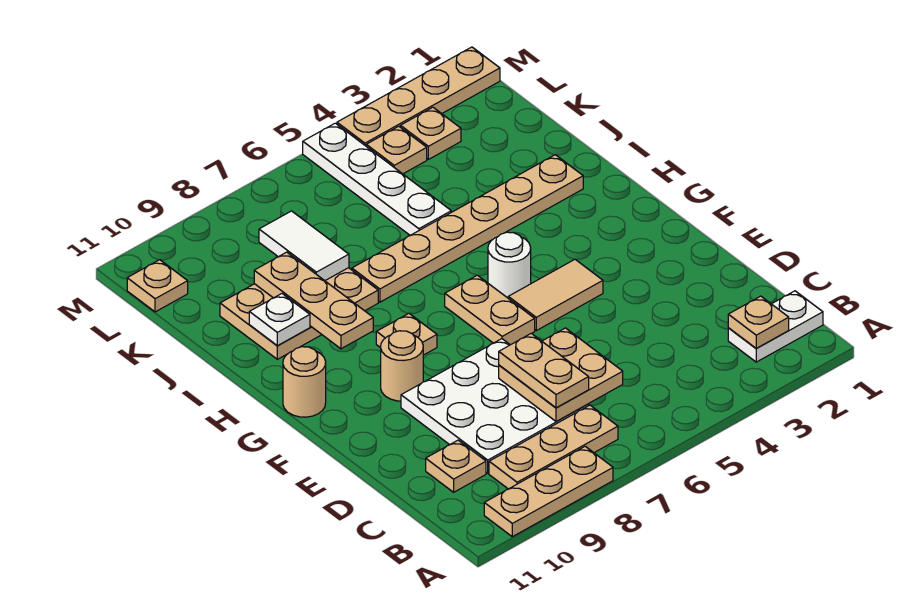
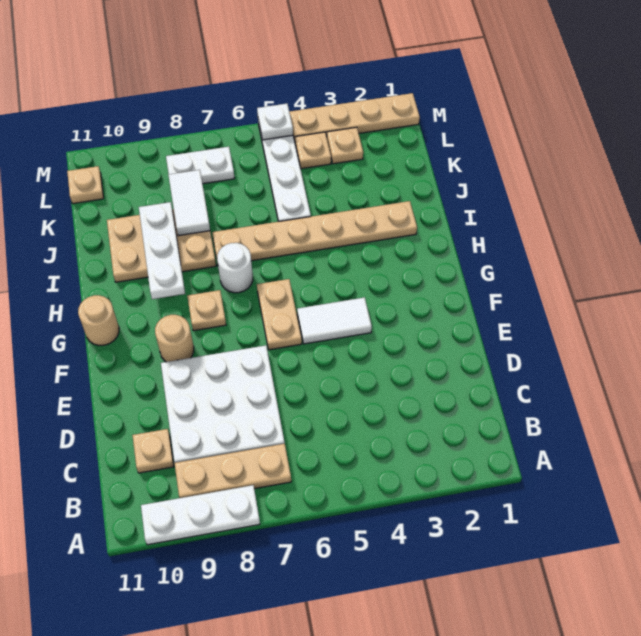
tan 1x3 plate [484,446,613,537] -> white 1x3 plate [141,485,260,545]
white 1x2 plate [728,291,823,362] -> white 1x2 plate moved to [166,147,235,184]
tan 1x1 plate [728,296,789,348] -> none
tan 2x2 plate [499,328,623,421] -> none
tan 1x2 plate [499,333,589,408] -> none
tan 1x2 tile [508,259,603,331] -> white 1x2 tile [297,297,372,344]
white 1x1 round brick [488,232,531,298] -> white 1x1 round brick moved to [217,243,253,293]
tan 1x3 plate [254,252,373,349] -> white 1x3 plate [139,202,185,299]
white 1x1 plate [249,294,310,346] -> white 1x1 plate moved to [257,104,293,140]

